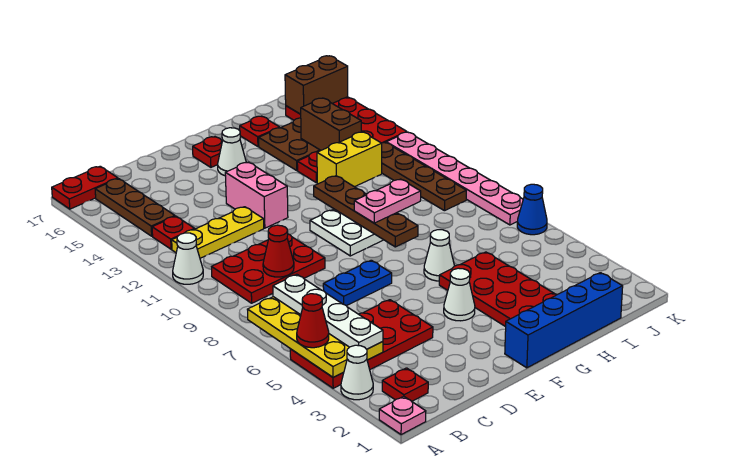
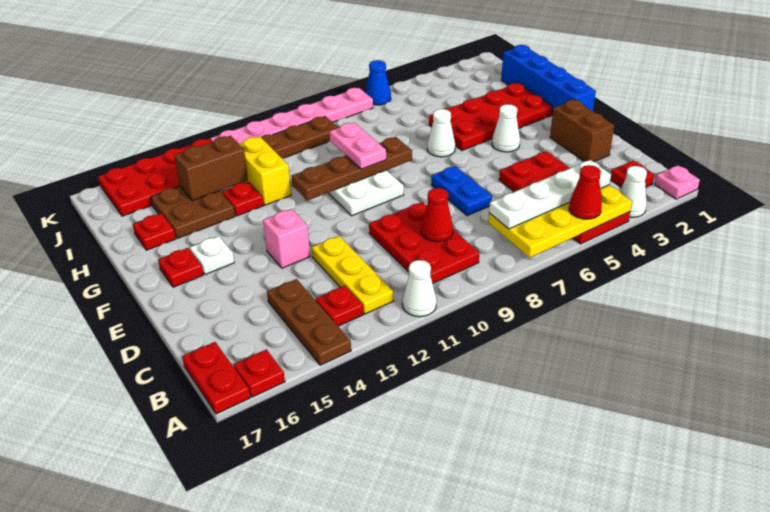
none -> red 1x1 plate [234,349,285,397]
brown 1x3 plate [95,179,175,236] -> brown 1x3 plate turned to [267,279,351,365]
pink 1x2 brick [225,162,288,228] -> pink 1x1 brick [263,209,310,268]
white 1x1 cone [218,128,246,176] -> white 1x1 plate [190,236,234,275]
brown 1x2 brick [285,56,348,114] -> brown 1x2 brick moved to [550,100,614,162]

